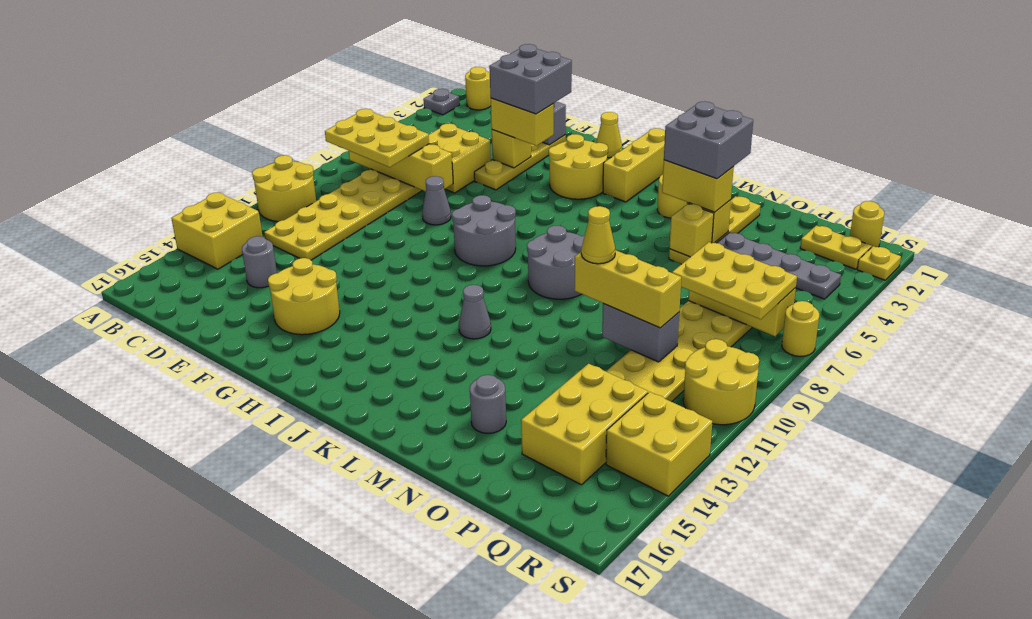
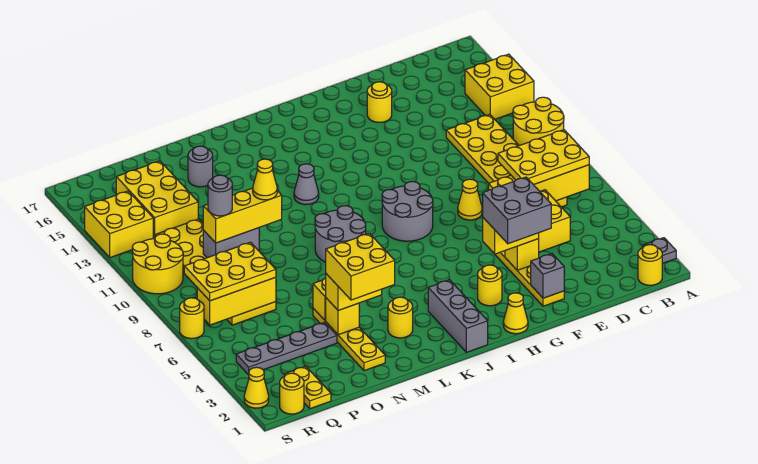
grey 1x1 round brick [242,236,277,288] -> grey 1x1 round brick moved to [208,175,232,216]
grey 1x1 cone [422,176,451,225] -> yellow 1x1 cone [458,179,482,220]
yellow 2x2 round brick [268,258,340,335] -> yellow 1x1 round brick [367,82,392,123]
yellow 2x2 round brick [549,134,608,199] -> yellow 1x1 round brick [478,265,502,306]
yellow 1x3 brick [603,128,665,202] -> grey 1x3 brick [428,280,488,352]
grey 2x2 brick [664,101,753,179] -> yellow 2x2 brick [326,233,395,300]
yellow 1x2 plate [800,226,872,269] -> yellow 1x2 plate turned to [284,366,331,409]
yellow 1x1 plate [857,246,901,280] -> yellow 1x1 cone [244,367,269,408]

